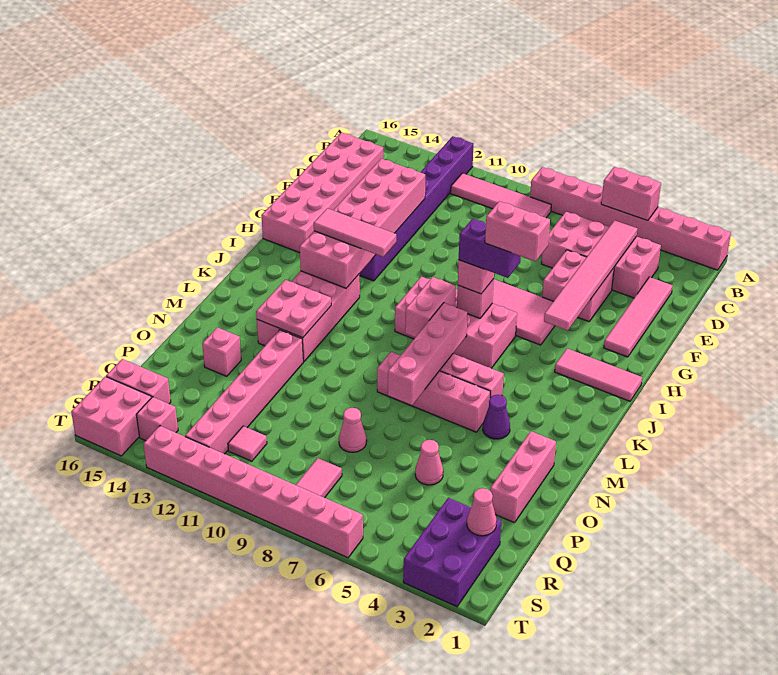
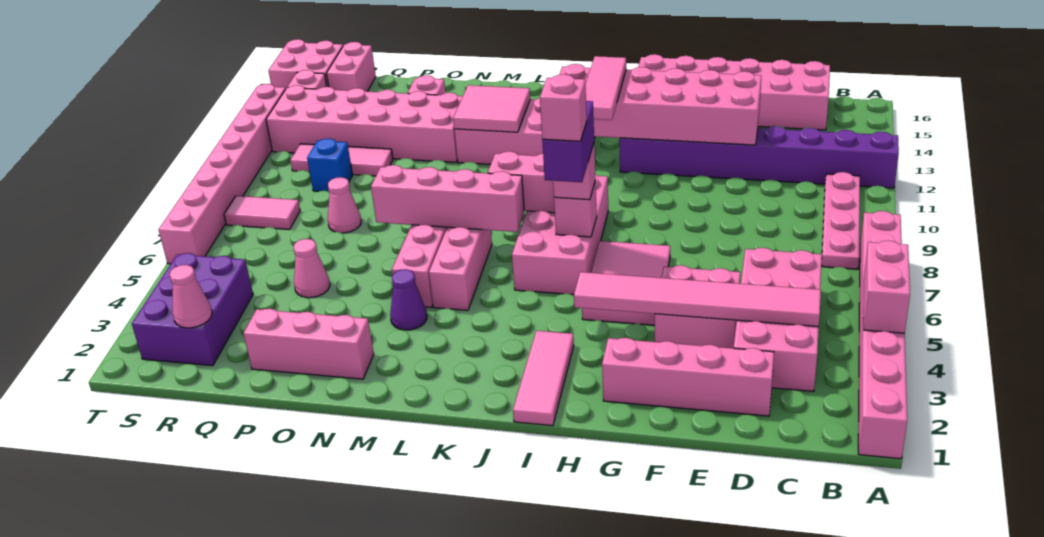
pink 1x4 tile [451,173,551,218] -> pink 1x4 plate [821,172,860,269]
pink 1x4 tile [604,277,673,357] -> pink 1x4 brick [602,338,774,416]
pink 1x2 brick [485,201,550,261] -> pink 1x1 brick [540,74,587,141]
pink 2x2 plate [256,280,331,338] -> pink 2x2 tile [453,85,530,132]
pink 1x6 brick [185,330,303,454] -> pink 2x6 brick [266,85,463,162]
none -> blue 1x1 brick [307,138,353,191]
purple 2x3 brick [403,498,501,607] -> purple 2x3 brick turned to [132,253,253,366]
pink 1x1 tile [228,426,267,461] -> pink 1x3 tile [290,144,393,176]

